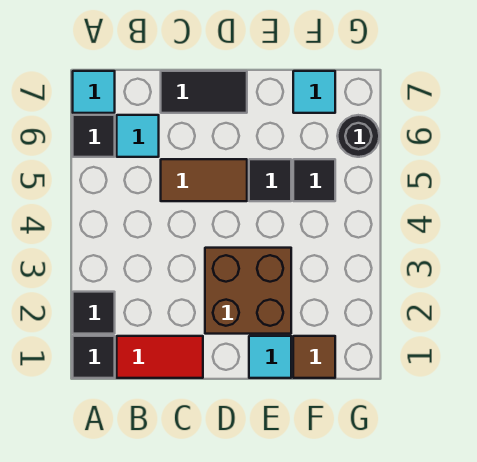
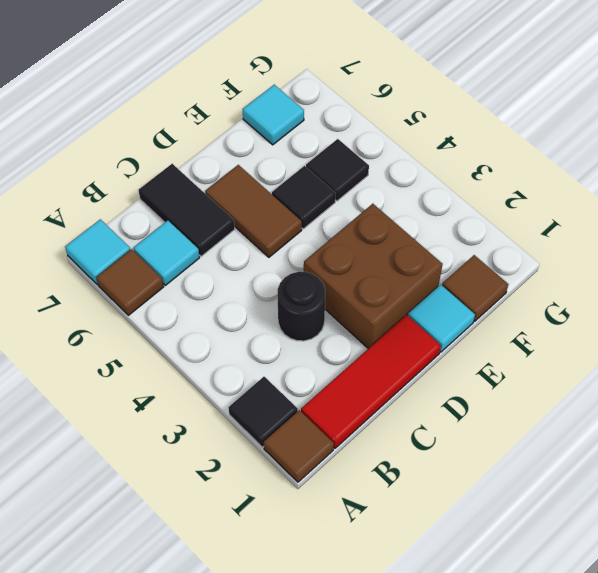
black 1x1 tile [73,336,115,378] -> brown 1x1 tile [264,410,334,482]
black 1x1 tile [73,115,115,157] -> brown 1x1 tile [96,249,163,315]
red 1x2 tile [117,336,203,378] -> red 1x3 tile [301,315,441,448]
brown 1x2 tile [161,159,247,201] -> brown 1x2 tile turned to [205,165,302,257]
black 1x2 tile [161,71,247,113] -> black 1x2 tile turned to [139,164,235,256]
black 1x1 round brick [338,115,379,157] -> black 1x1 round brick moved to [277,272,325,341]

